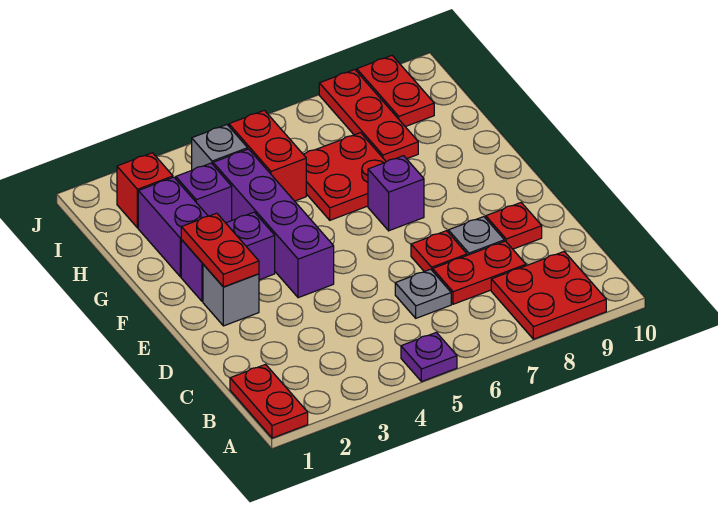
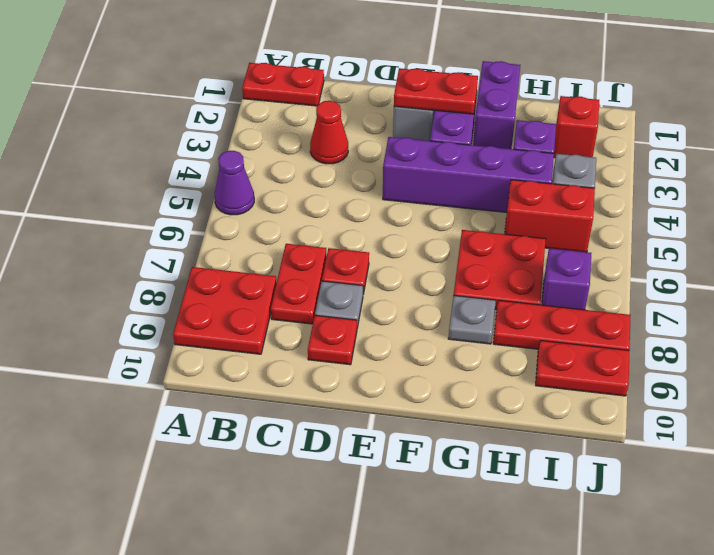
purple 1x1 plate [401,332,457,382] -> purple 1x1 cone [215,151,254,215]
none -> red 1x1 cone [310,101,348,164]
grey 1x1 plate [395,269,451,318] -> grey 1x1 plate moved to [448,295,496,344]
purple 1x1 brick [368,156,424,231] -> purple 1x1 brick moved to [542,248,591,310]
purple 1x2 brick [138,177,208,277] -> purple 1x2 brick turned to [473,61,520,149]

